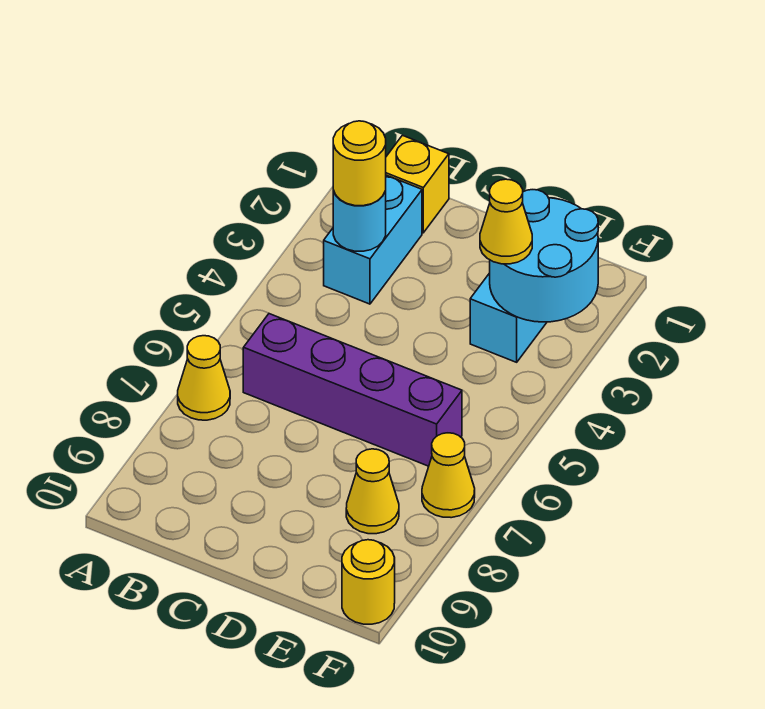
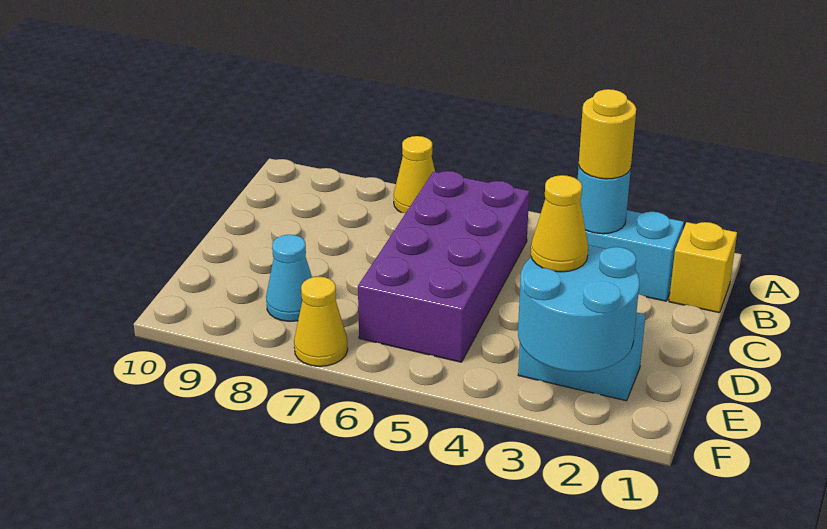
purple 1x4 brick [243,314,462,466] -> purple 2x4 brick [358,171,529,362]
yellow 1x1 cone [346,449,399,534] -> cyan 1x1 cone [266,235,312,322]
yellow 1x1 round brick [342,540,395,624] -> none

